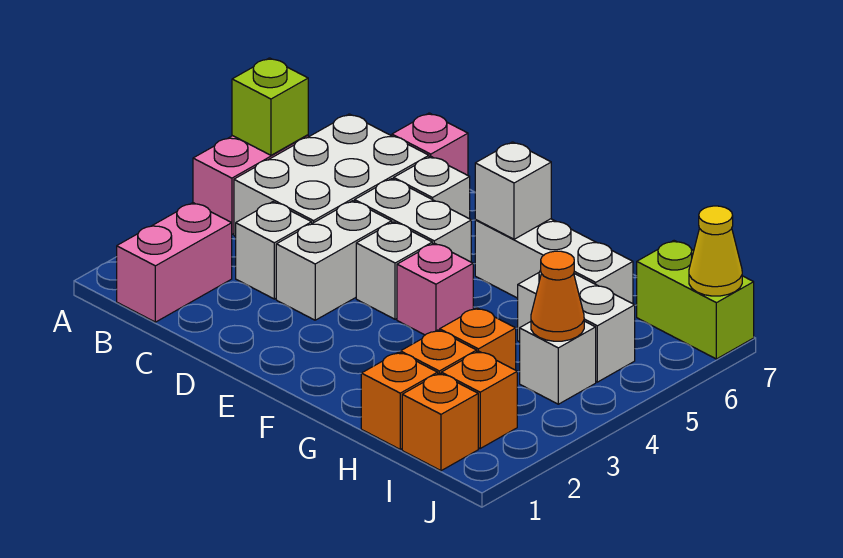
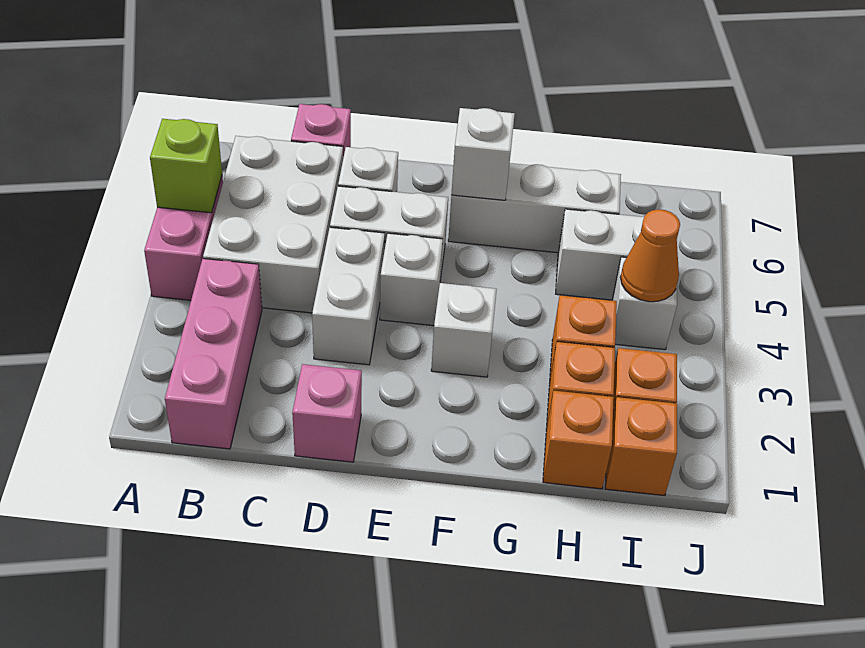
pink 1x2 brick [117,203,232,322] -> pink 1x3 brick [165,259,262,449]
white 1x1 brick [236,202,312,299] -> white 1x1 brick moved to [431,283,497,377]
pink 1x1 brick [397,243,473,335] -> pink 1x1 brick moved to [292,364,362,462]
lime 1x2 brick [637,241,754,359] -> none
yellow 1x1 cone [689,206,742,296] -> none

